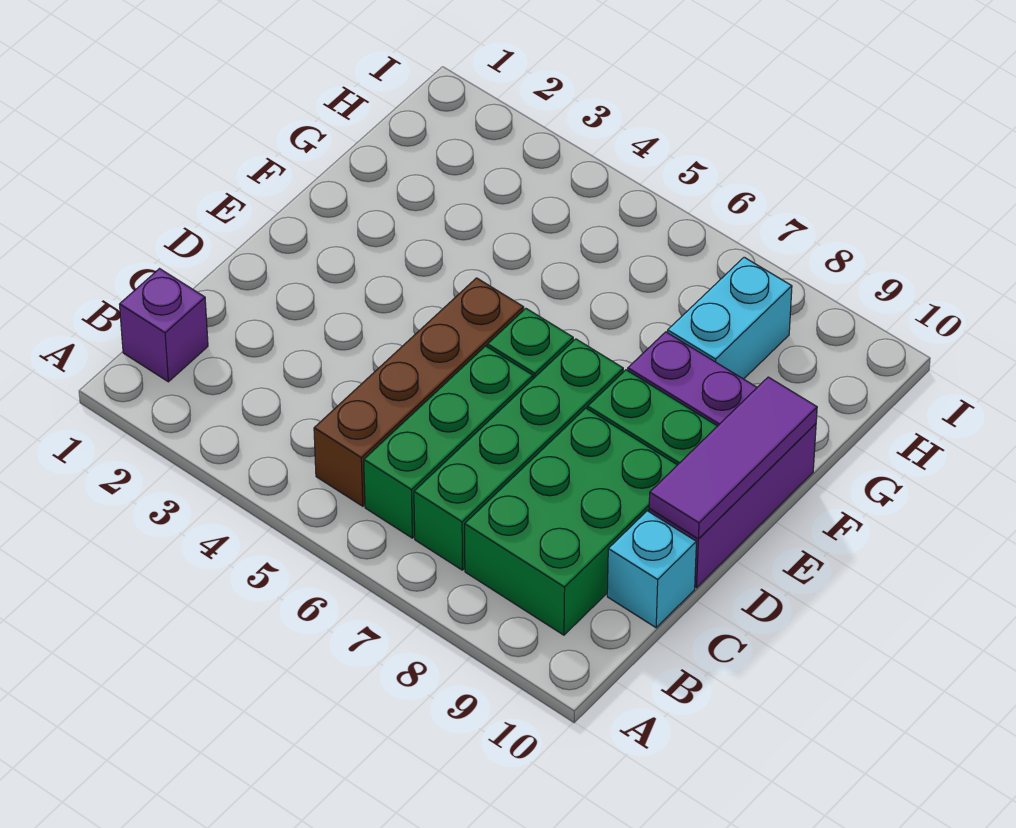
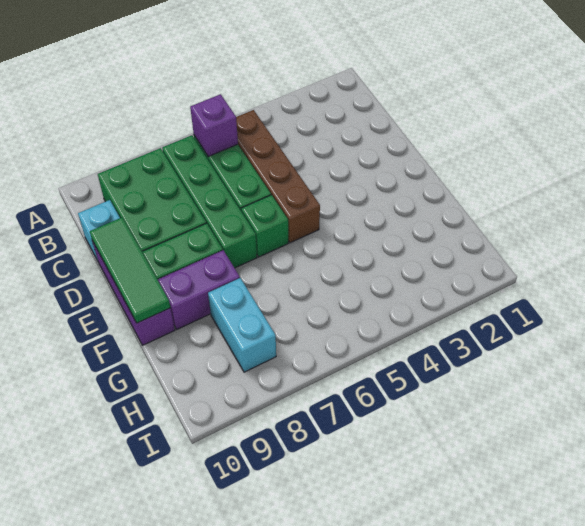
purple 1x1 brick [120,269,208,382] -> purple 1x1 brick moved to [190,94,238,157]
purple 1x3 tile [649,377,817,539] -> green 1x3 tile [90,218,170,323]

